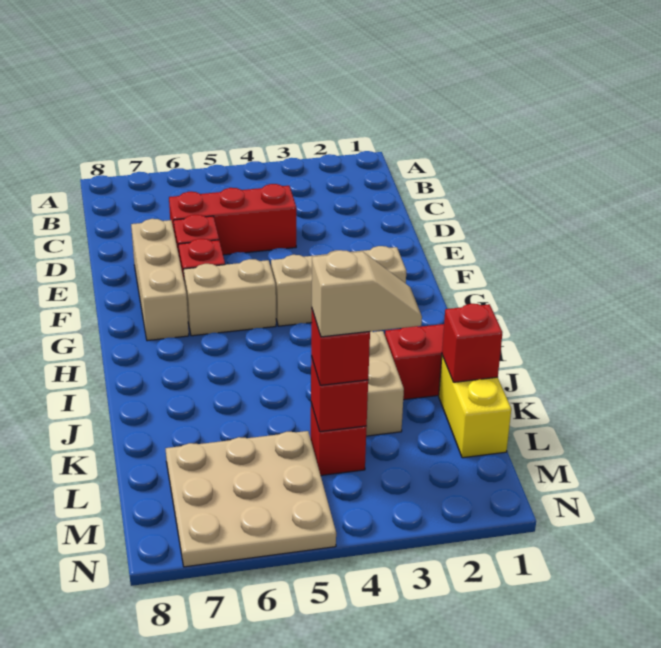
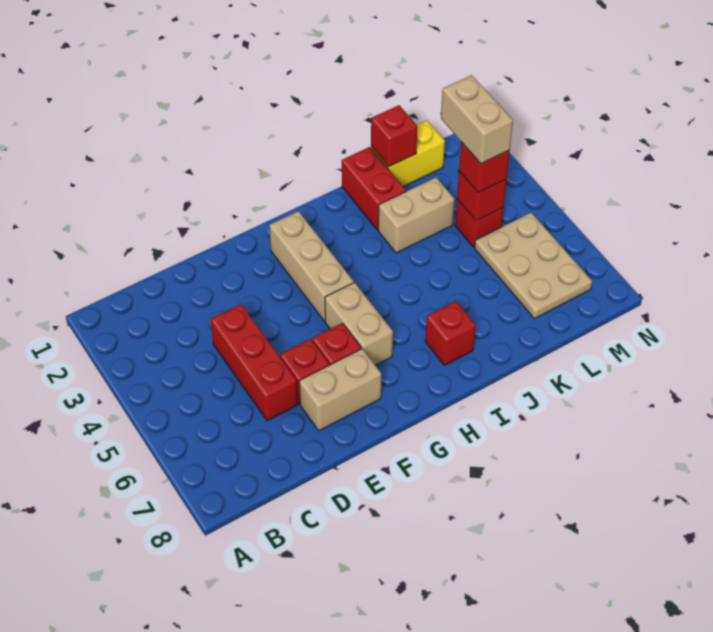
tan 1x3 brick [131,219,189,341] -> tan 1x2 brick [299,349,381,431]
none -> red 1x1 brick [425,301,476,365]
tan 1x2 slope [312,250,422,337] -> tan 1x2 brick [441,75,513,164]
tan 3x3 plate [166,431,336,567] -> tan 2x3 plate [475,213,592,319]

